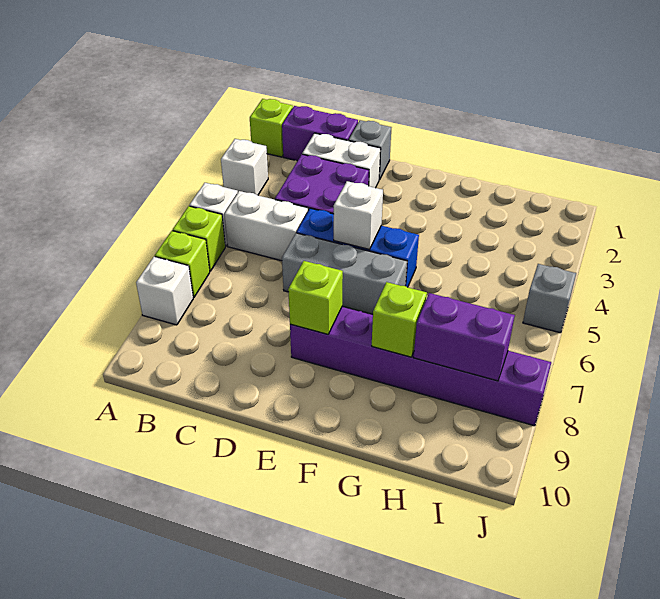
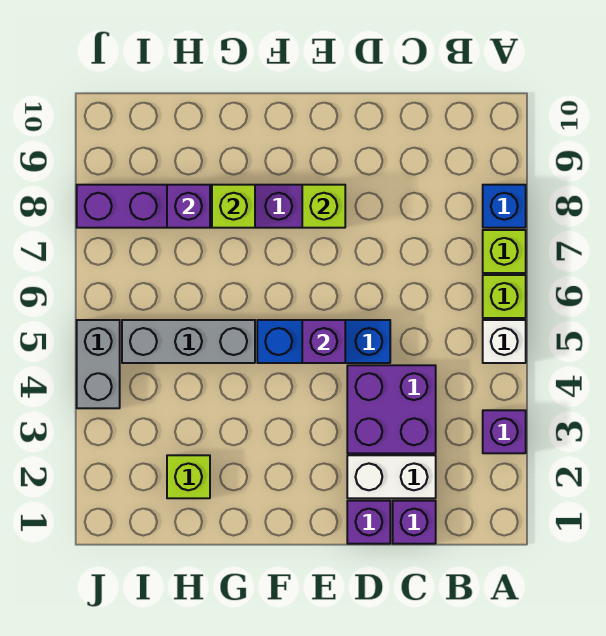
lime 1x1 brick [250,99,293,157] -> lime 1x1 brick moved to [167,455,210,498]
white 1x1 brick [221,139,268,195] -> purple 1x1 brick [483,410,526,453]
white 1x1 brick [136,257,193,325] -> blue 1x1 brick [483,185,526,228]
purple 1x2 brick [282,106,358,161] -> purple 1x1 brick [393,501,436,544]
white 1x2 brick [225,191,308,261] -> none
grey 1x1 brick [349,120,391,180] -> purple 1x1 brick [347,501,390,544]
grey 1x3 brick [282,233,407,315] -> grey 1x3 brick moved to [122,320,255,363]
white 1x1 brick [334,181,383,249] -> purple 1x1 brick [302,320,345,363]
purple 1x2 brick [414,293,515,381] -> purple 1x1 brick [167,185,210,228]
grey 1x1 brick [523,264,576,333] -> grey 1x2 brick [77,320,120,408]

